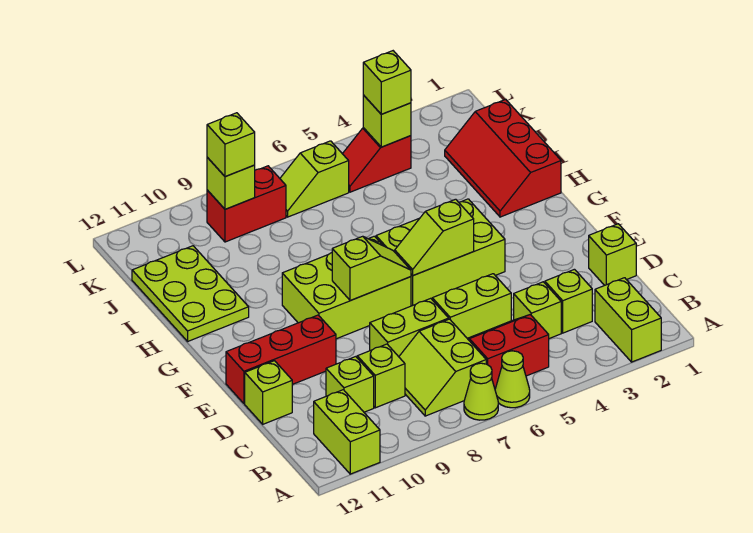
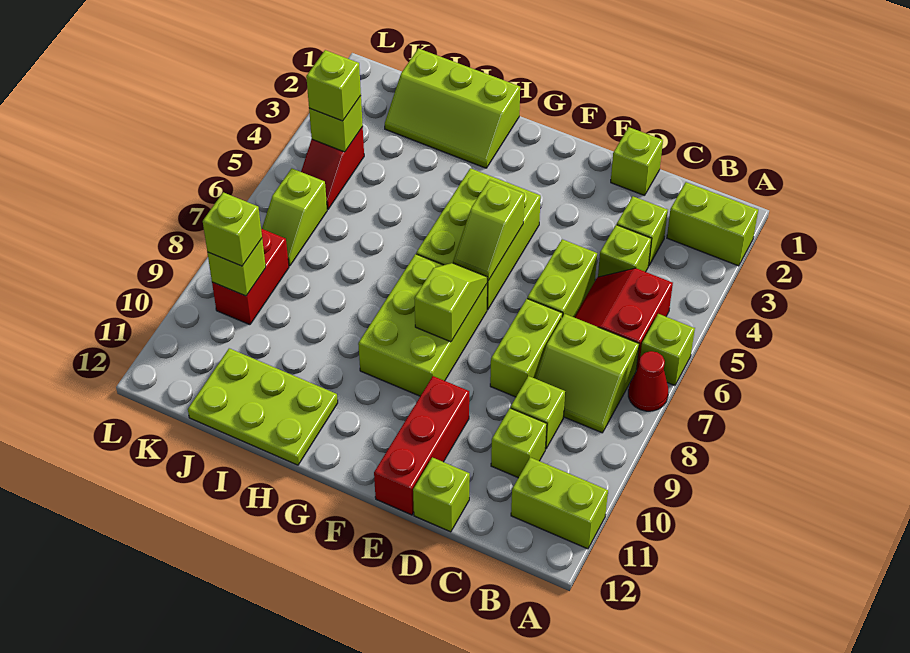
lime 1x1 cone [495,351,530,408] -> lime 1x1 brick [640,314,695,386]
lime 1x1 cone [464,363,498,420] -> red 1x1 cone [628,351,668,411]
red 2x3 slope [445,99,561,217] -> lime 2x3 slope [385,48,520,168]

